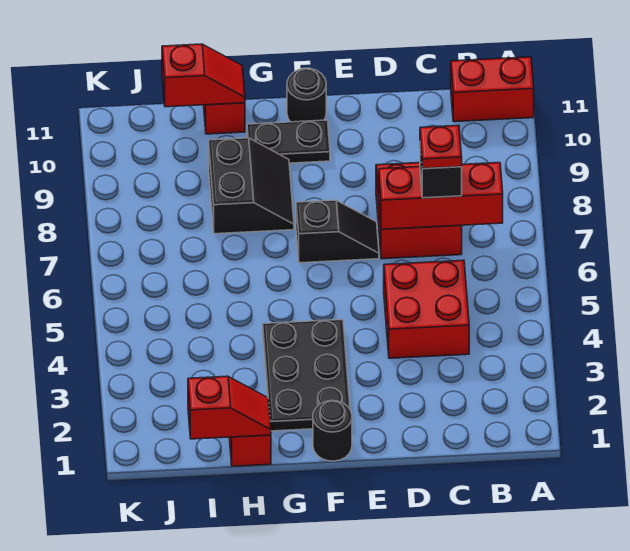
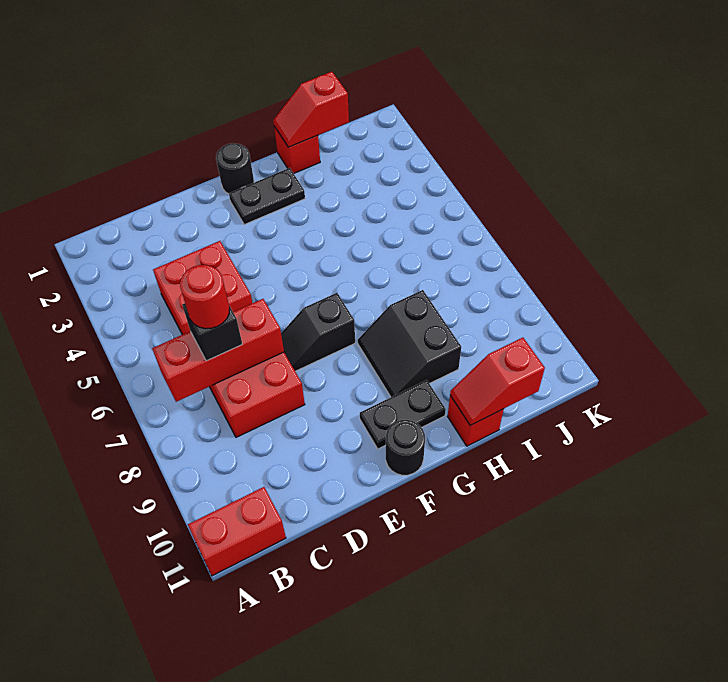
red 1x1 plate [420,125,462,169] -> red 1x1 round brick [180,265,230,329]
black 2x3 plate [263,319,350,431] -> black 1x2 plate [229,168,305,225]

